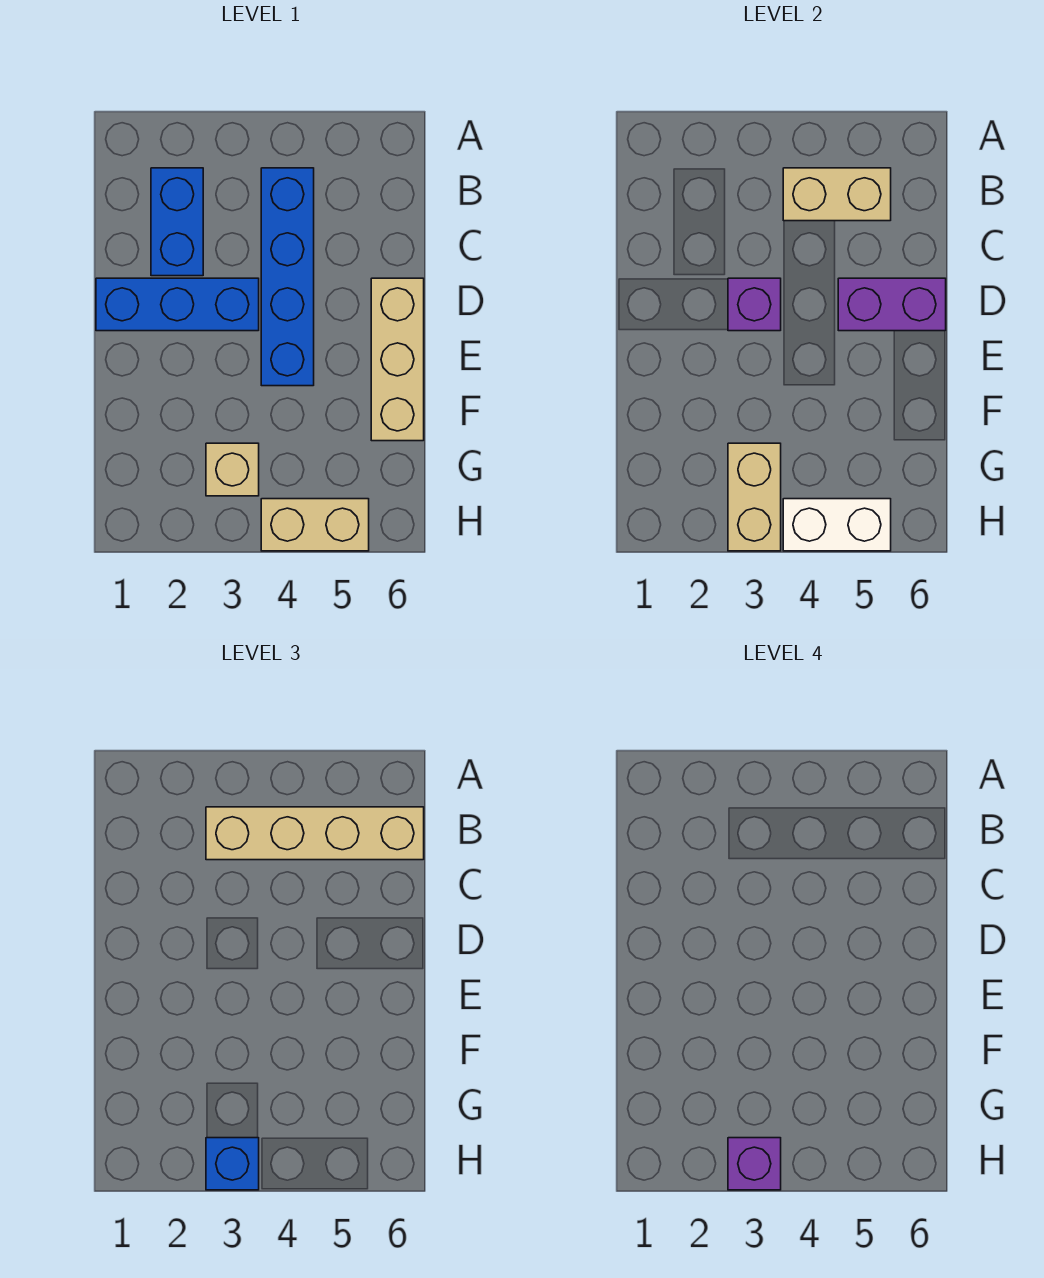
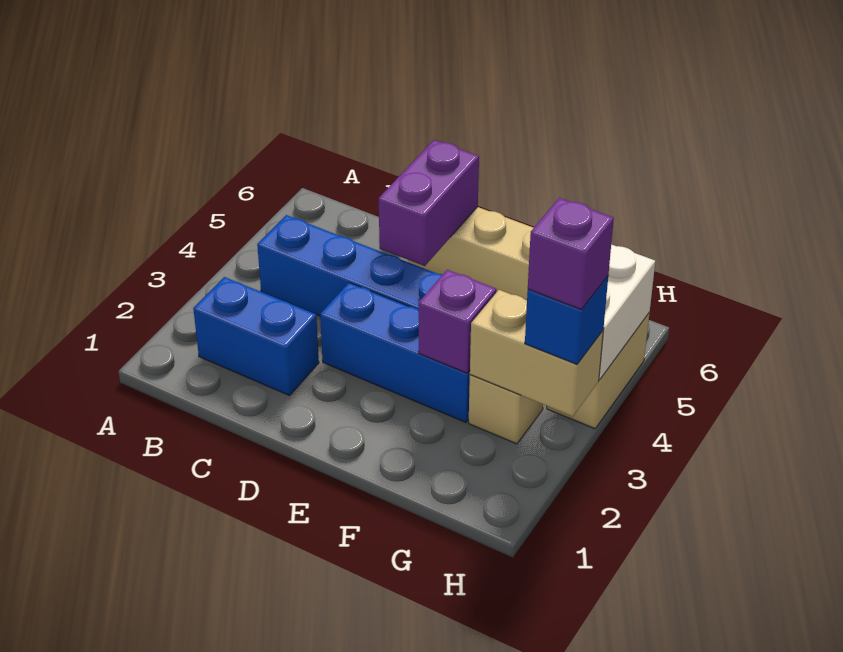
tan 1x4 brick [206,807,424,860] -> none
tan 1x2 brick [783,168,891,221] -> none
blue 1x3 brick [96,278,259,331] -> blue 1x3 brick turned to [320,283,470,422]
purple 1x1 brick [728,278,781,331] -> purple 1x1 brick moved to [419,270,496,373]

